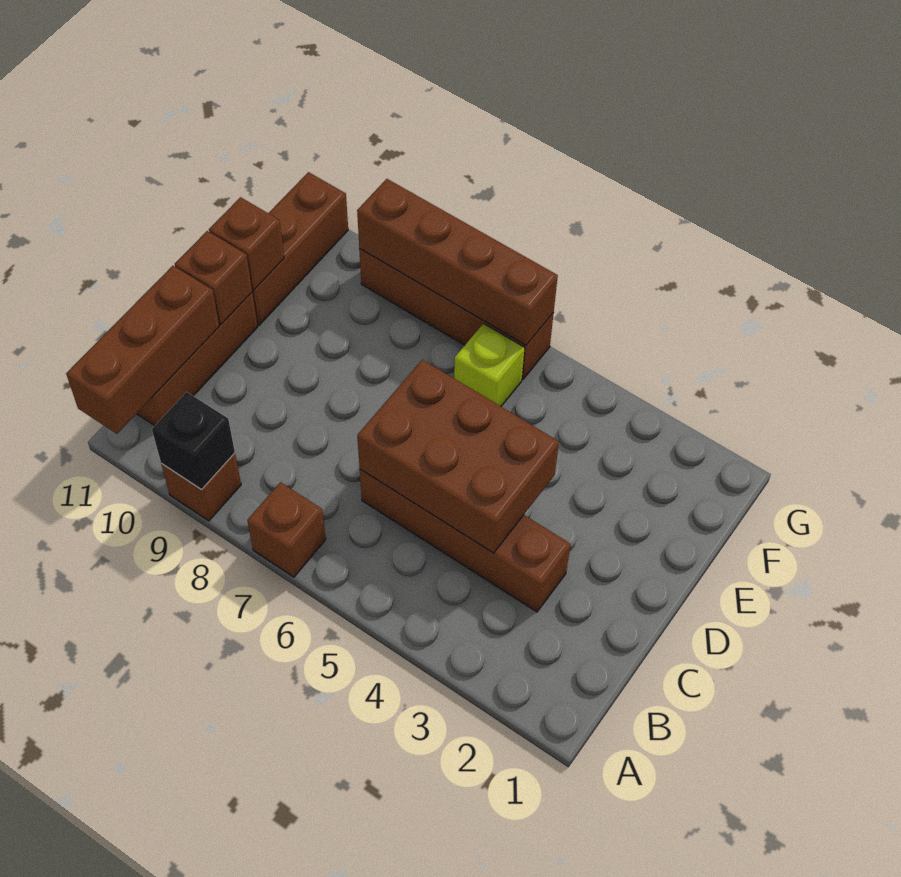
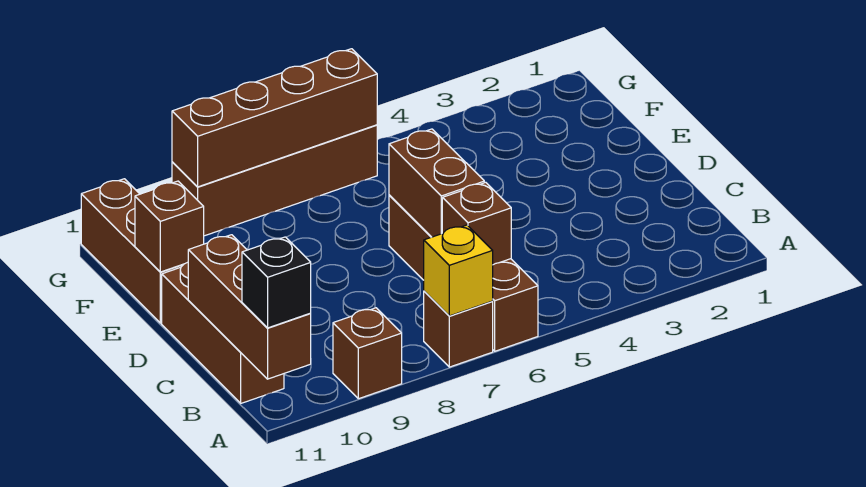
none -> yellow 1x1 brick [424,225,493,316]
black 1x1 brick [152,392,235,489] -> black 1x1 brick moved to [242,237,311,328]
brown 1x4 brick [360,469,571,612] -> brown 1x4 brick turned to [389,195,538,351]
brown 2x3 brick [357,360,559,553] -> brown 1x2 brick [389,129,484,237]
brown 1x1 brick [175,231,252,324] -> brown 1x1 brick moved to [442,182,511,265]
lime 1x1 brick [454,324,525,406] -> none

